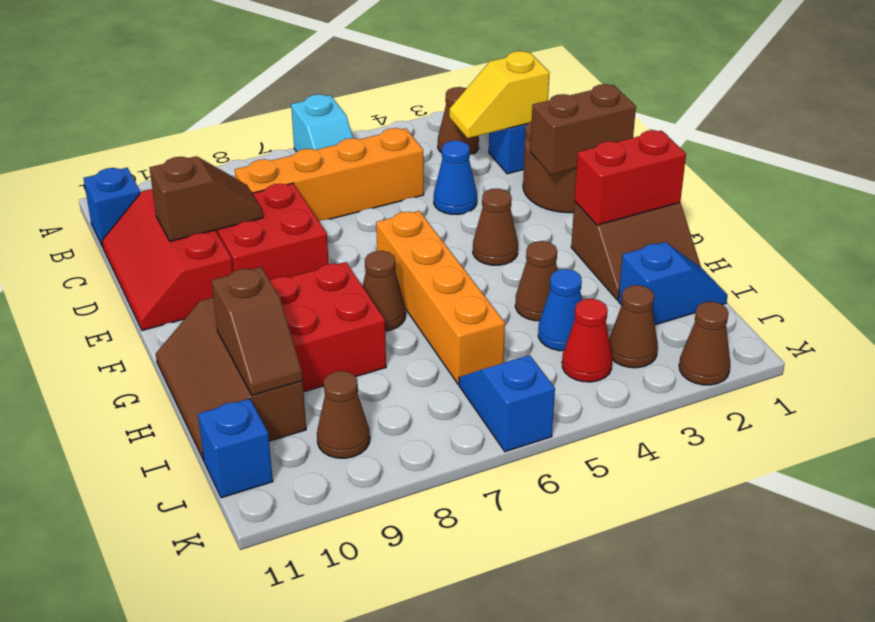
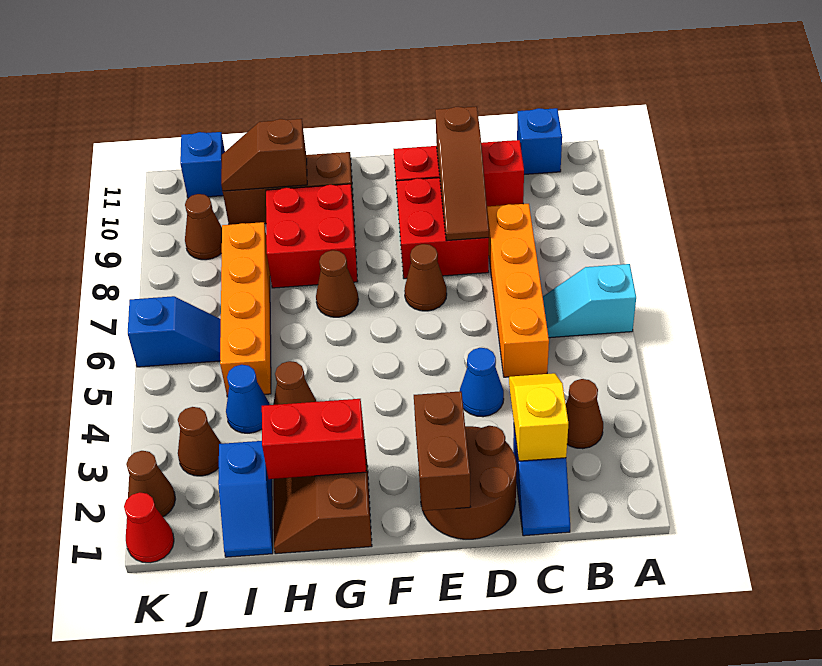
brown 1x2 slope [150,156,263,241] -> brown 1x3 slope [435,107,489,241]
brown 1x1 cone [473,188,518,265] -> brown 1x1 cone moved to [404,244,447,311]
orange 1x4 brick [376,211,505,384] -> orange 1x4 brick turned to [220,222,271,397]
red 1x2 brick [574,130,686,225] -> red 1x2 brick turned to [262,399,366,479]
red 1x1 cone [562,299,612,382] -> red 1x1 cone moved to [124,492,174,563]

